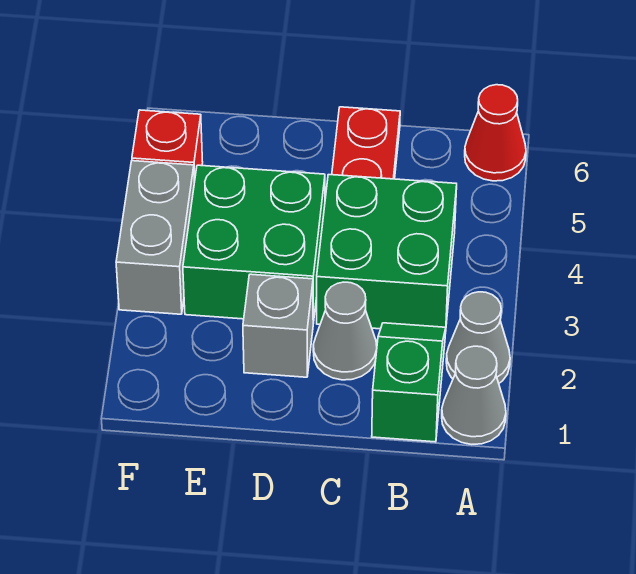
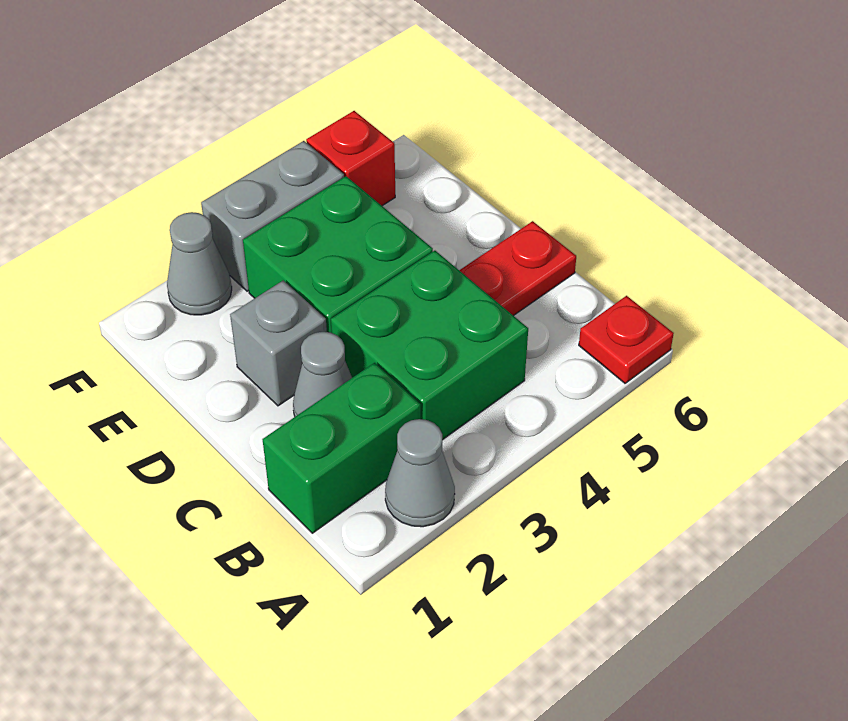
grey 1x1 cone [442,346,506,444] -> grey 1x1 cone moved to [167,212,232,315]
red 1x1 cone [465,85,526,181] -> red 1x1 plate [579,296,674,383]
green 1x2 slope [372,323,446,442] -> green 1x2 brick [262,363,421,533]

